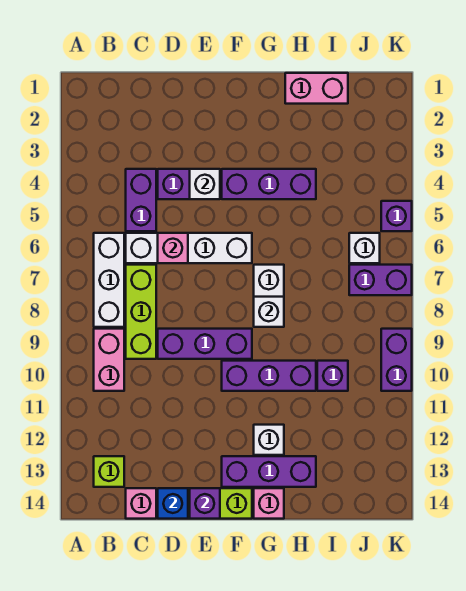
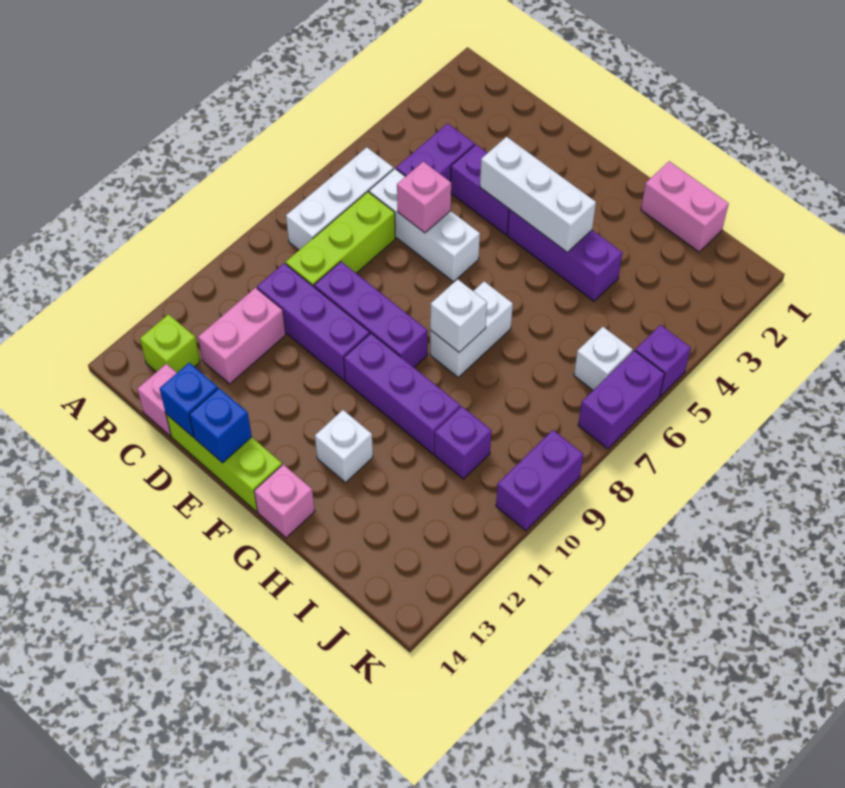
pink 1x2 brick [94,329,124,391] -> pink 1x2 brick moved to [198,288,286,384]
white 1x4 brick [126,233,252,263] -> white 1x3 brick [369,169,480,282]
white 1x1 brick [190,169,220,199] -> white 1x3 brick [480,137,596,252]
purple 1x1 brick [190,488,220,519] -> blue 1x1 brick [189,388,252,463]
purple 1x3 brick [222,456,316,487] -> purple 1x3 brick moved to [257,263,370,381]
purple 1x2 brick [349,265,412,295] -> purple 1x2 brick turned to [578,350,665,449]

